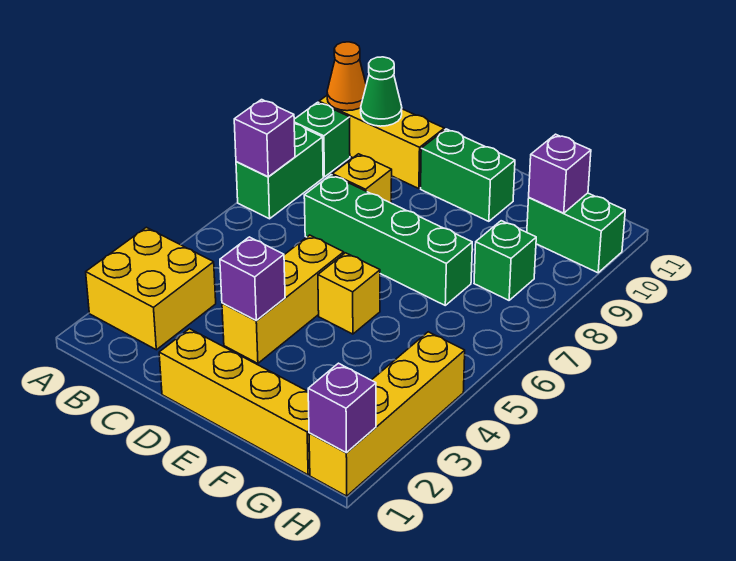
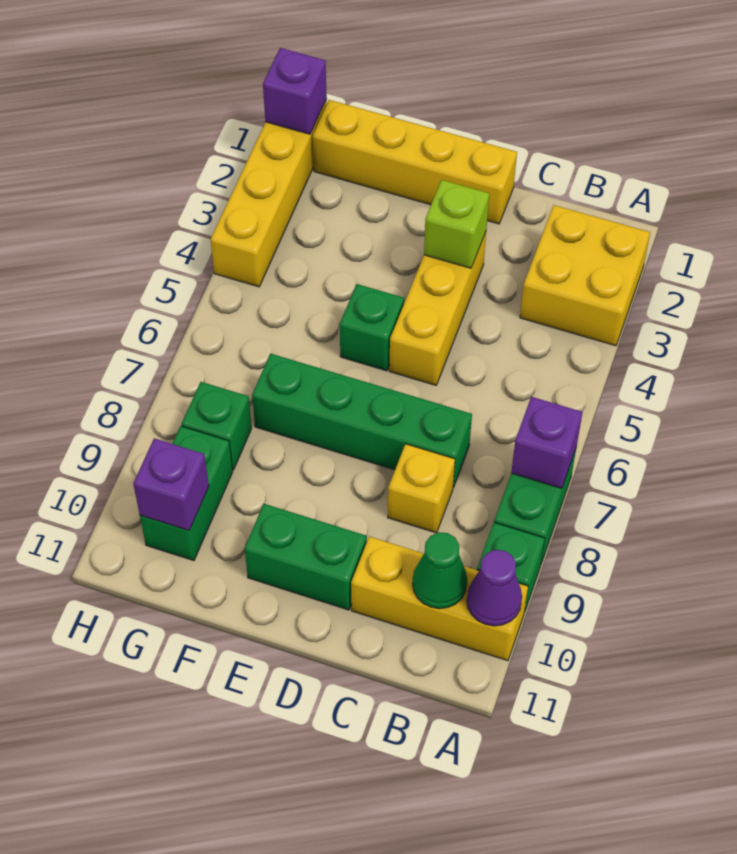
orange 1x1 cone [327,42,366,111] -> purple 1x1 cone [467,550,522,626]
purple 1x1 brick [220,237,285,320] -> lime 1x1 brick [424,180,489,268]
yellow 1x1 brick [318,253,380,334] -> green 1x1 brick [340,284,404,371]
green 1x2 brick [527,193,625,273] -> green 1x2 brick turned to [140,426,233,561]

